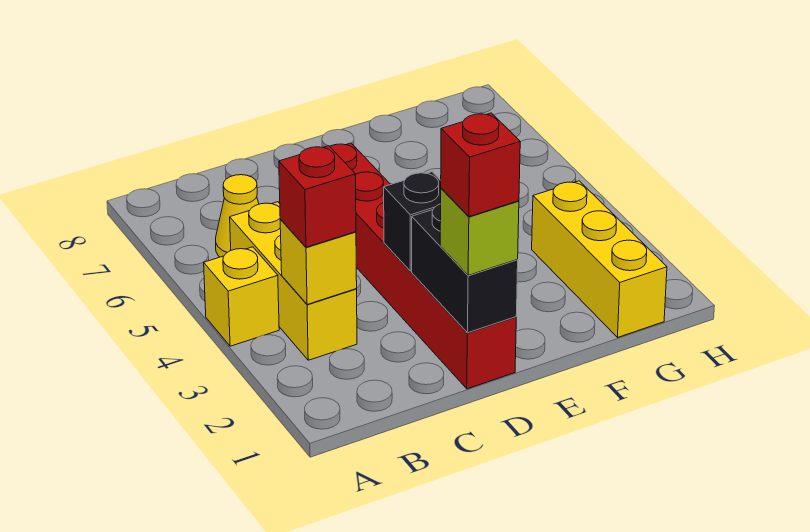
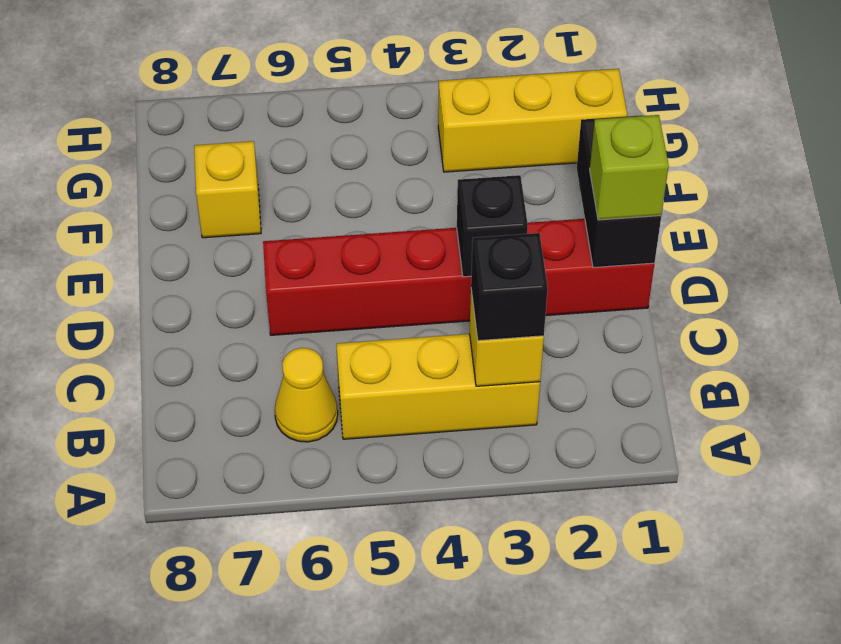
yellow 1x1 brick [204,247,279,346] -> yellow 1x1 brick moved to [194,141,261,238]
red 1x1 brick [279,146,356,247] -> black 1x1 brick [471,233,548,341]
black 1x2 brick [412,204,518,333] -> black 1x2 brick turned to [577,115,661,268]
red 1x1 brick [441,113,520,217] -> none

